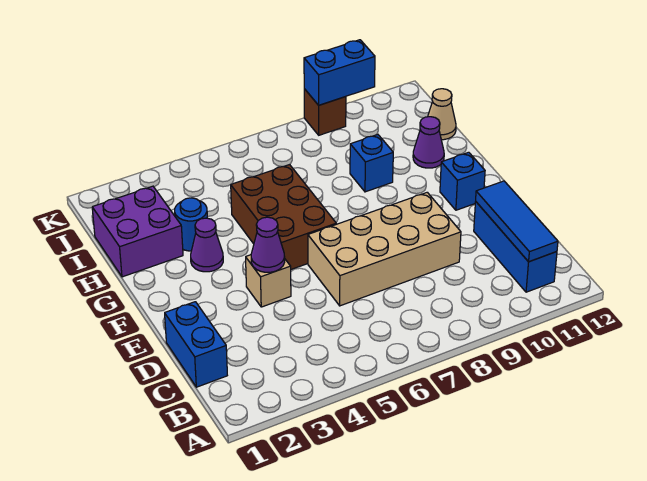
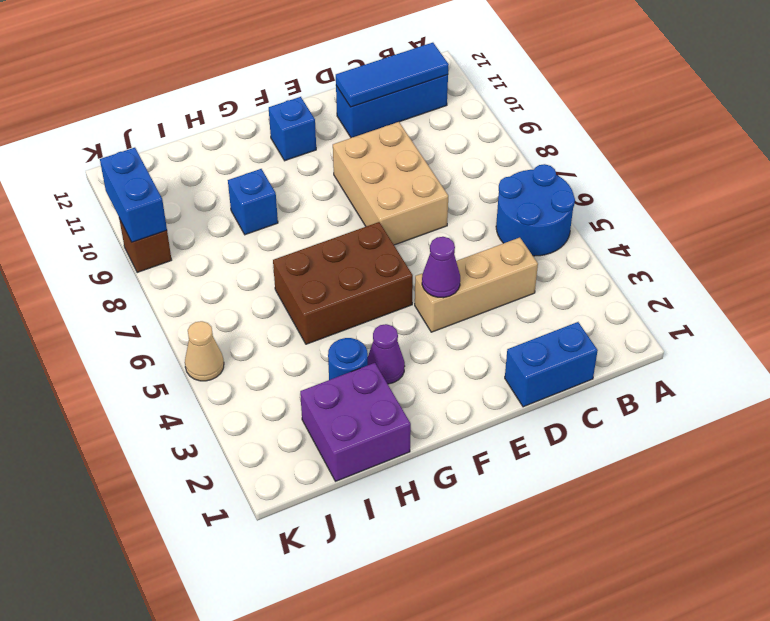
none -> blue 2x2 round brick [496,164,575,256]
tan 2x4 brick [308,192,461,306] -> tan 2x3 brick [333,122,448,245]
tan 1x1 brick [246,255,291,307] -> tan 1x3 brick [415,238,538,332]
purple 1x1 cone [413,117,444,168] -> none
tan 1x1 cone [428,89,456,140] -> tan 1x1 cone moved to [185,321,224,381]

